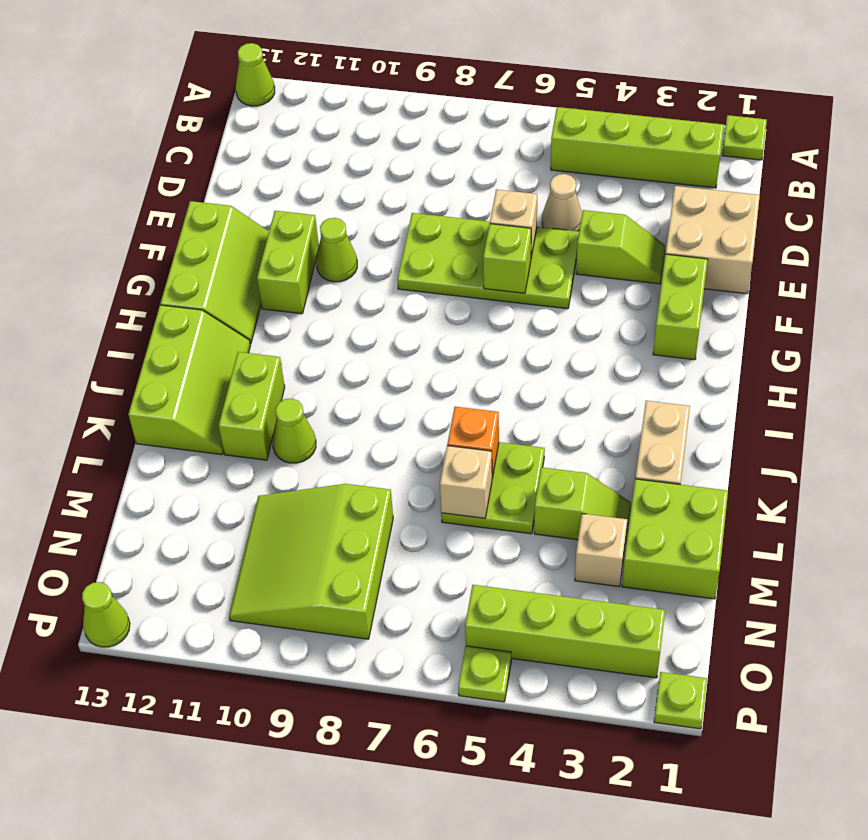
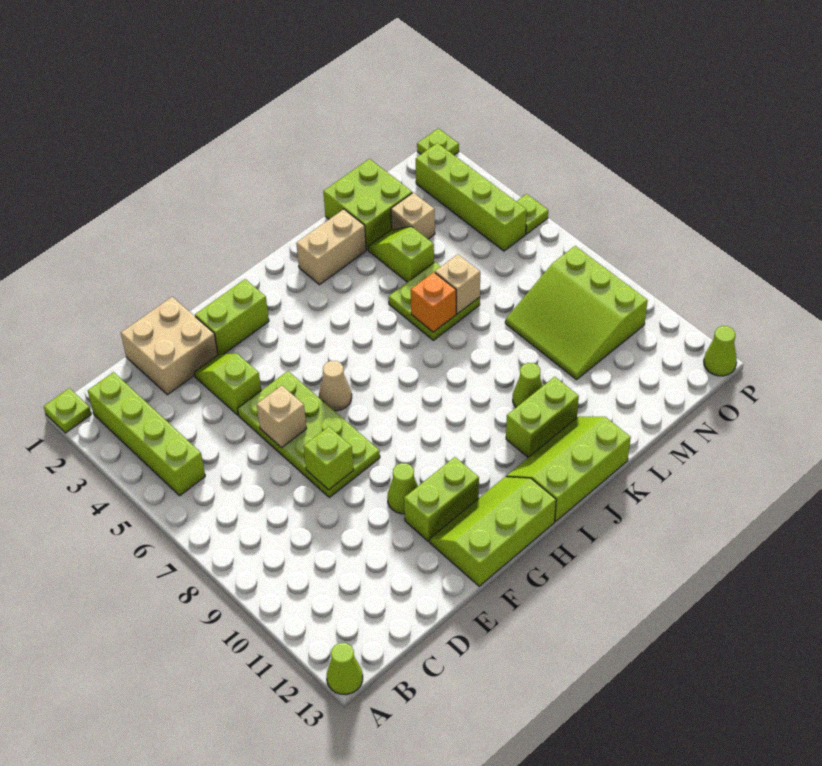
tan 1x1 cone [542,174,582,231] -> tan 1x1 cone moved to [319,361,352,411]
lime 1x1 brick [483,224,531,293] -> lime 1x1 brick moved to [303,427,354,490]
lime 3x3 slope [229,484,393,639] -> lime 3x3 slope turned to [505,246,648,380]

